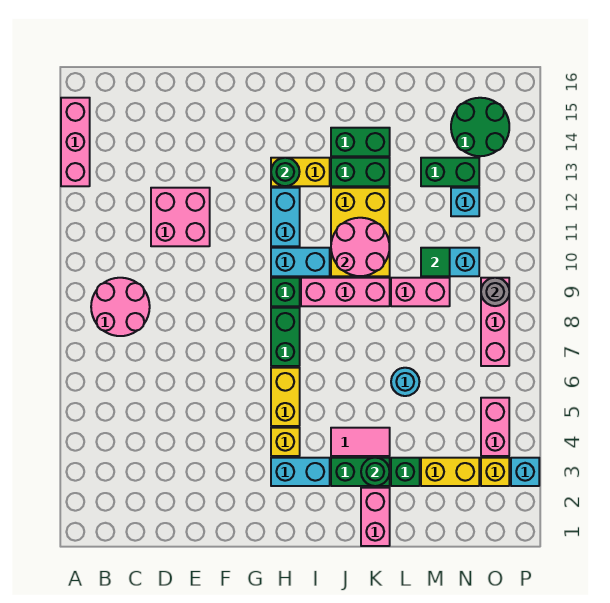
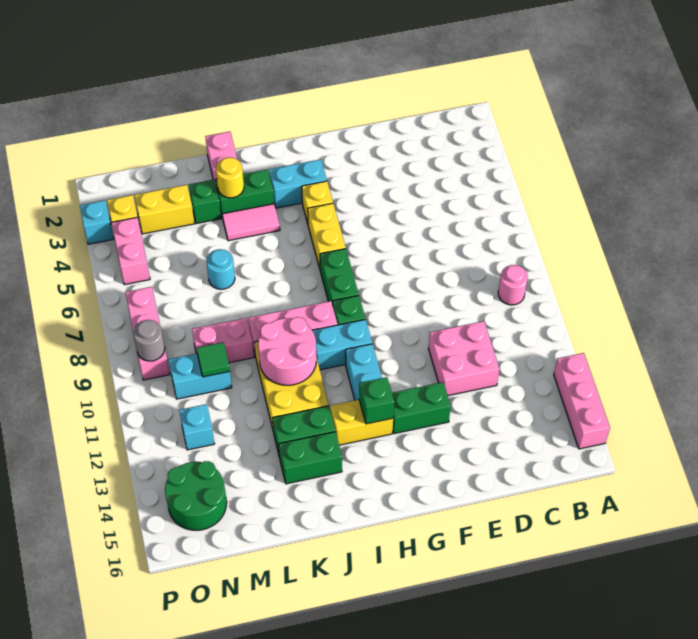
pink 2x2 round brick [91,278,150,336] -> pink 1x1 round brick [498,265,528,305]
green 1x1 round brick [271,158,300,186] -> green 1x1 brick [359,377,394,424]
green 1x1 round brick [361,458,390,486] -> yellow 1x1 round brick [216,157,244,198]
green 1x2 brick [421,158,479,186] -> green 1x2 brick moved to [392,382,451,434]

